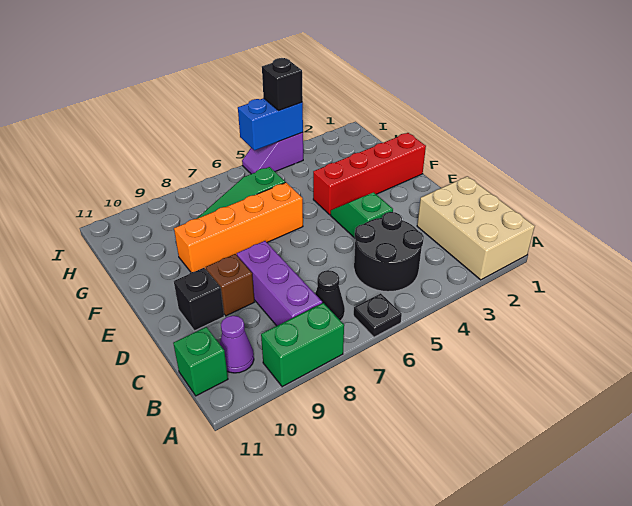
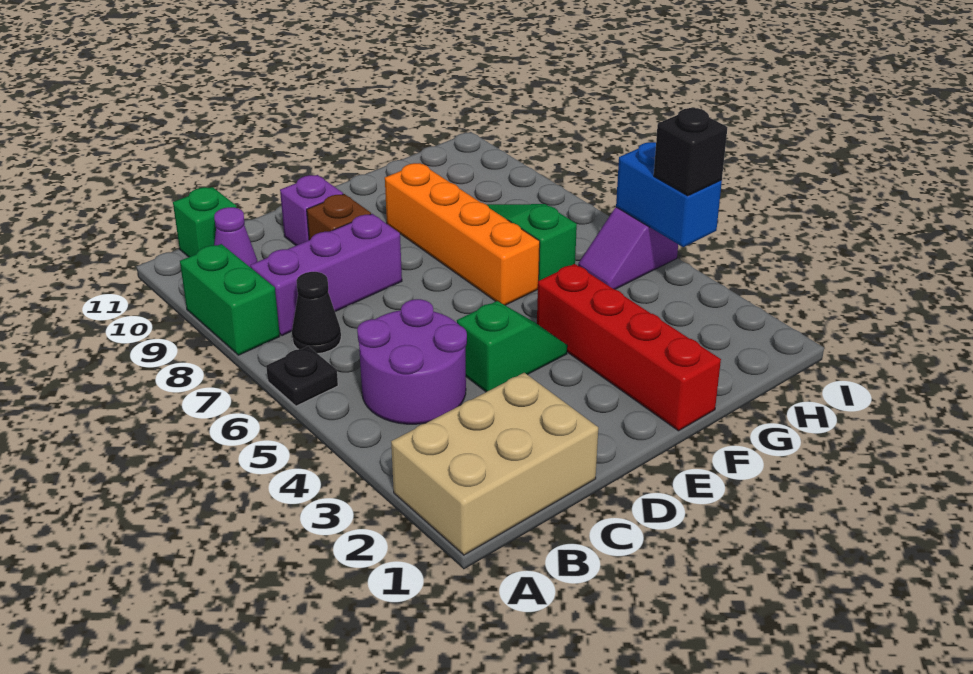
black 2x2 round brick [354,212,424,292] -> purple 2x2 round brick [357,299,467,424]
black 1x1 brick [174,268,224,331] -> purple 1x1 brick [280,175,343,245]
purple 1x2 slope [242,132,303,174] -> purple 1x2 slope turned to [578,207,678,289]

